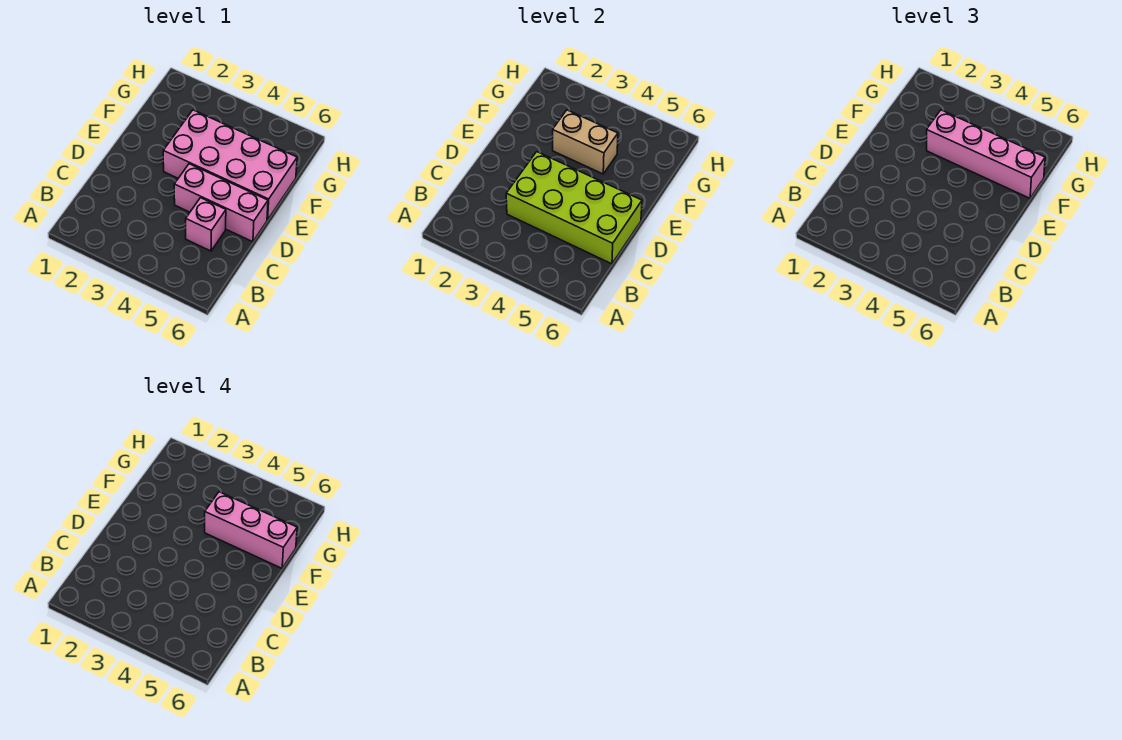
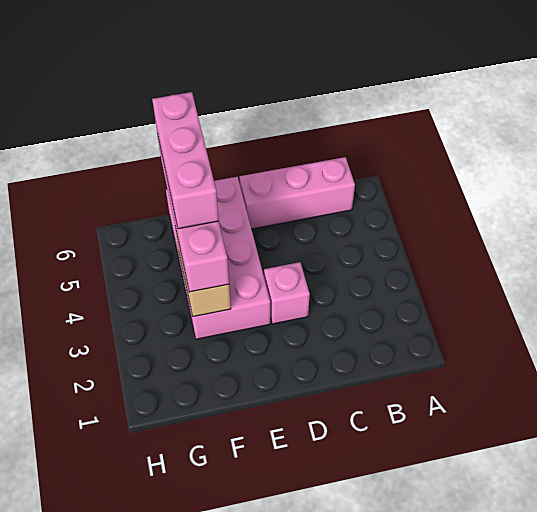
lime 2x4 brick [506,152,642,264] -> none
pink 1x1 brick [186,198,226,251] -> pink 1x1 brick moved to [264,262,310,324]
pink 1x3 brick [174,164,268,242] -> pink 1x3 brick turned to [239,157,355,229]

